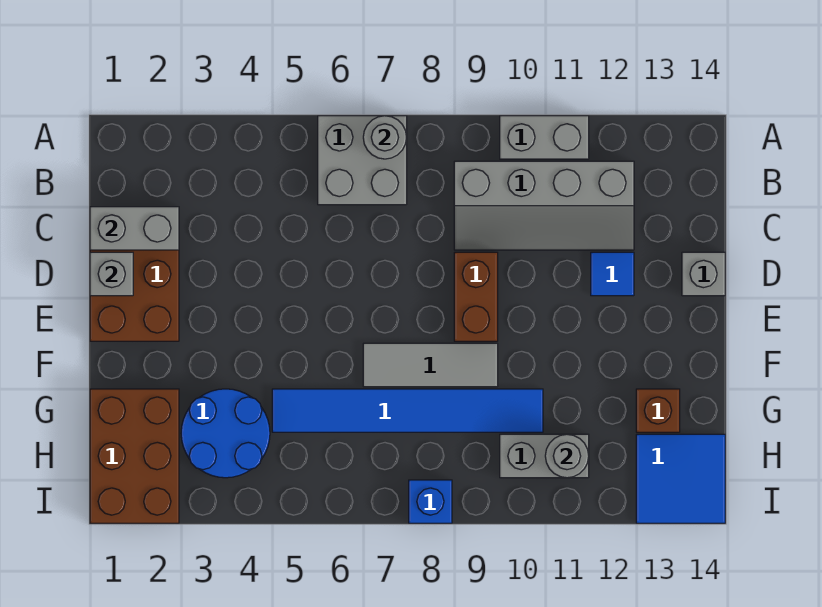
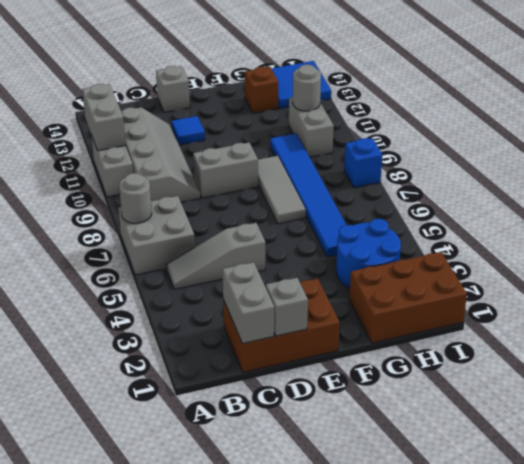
none -> grey 1x2 brick [82,84,126,151]
none -> grey 1x3 slope [166,223,265,289]
brown 1x2 brick [454,252,498,341] -> grey 1x2 brick [193,142,258,198]

